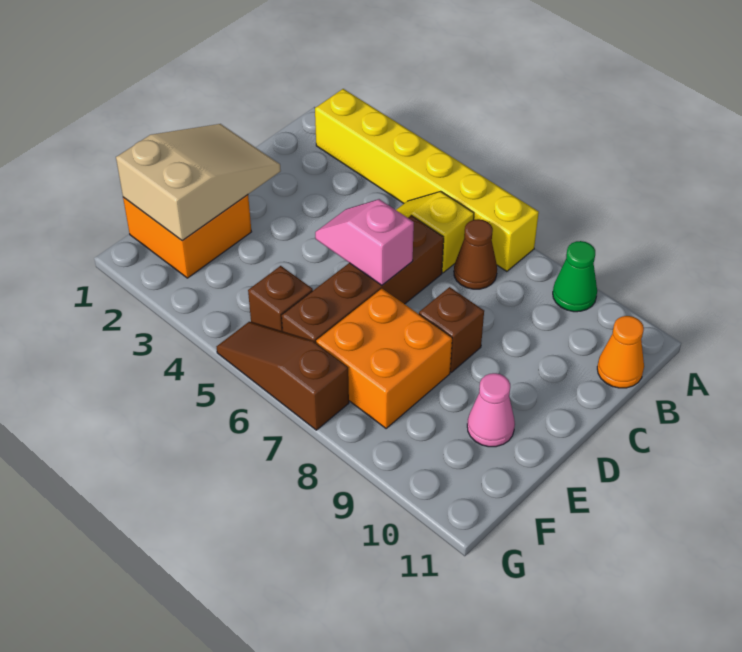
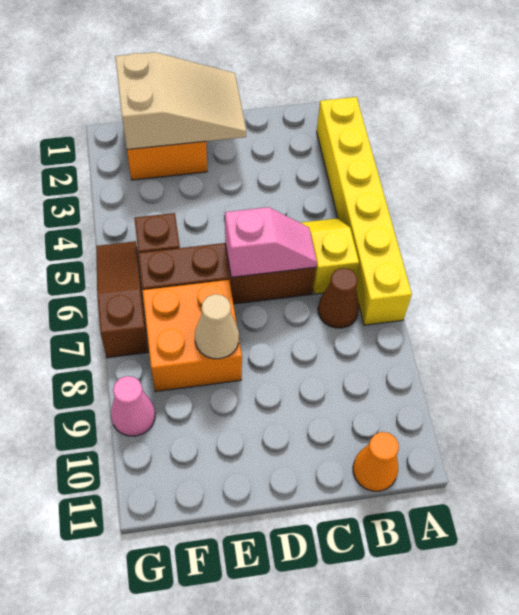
green 1x1 cone [553,241,597,312] -> none
pink 1x2 slope [315,199,414,285] -> pink 1x2 slope turned to [225,207,317,277]
brown 1x1 brick [419,287,484,372] -> none
none -> tan 1x1 cone [195,294,239,359]
pink 1x1 cone [467,373,515,447] -> pink 1x1 cone moved to [111,376,155,436]

